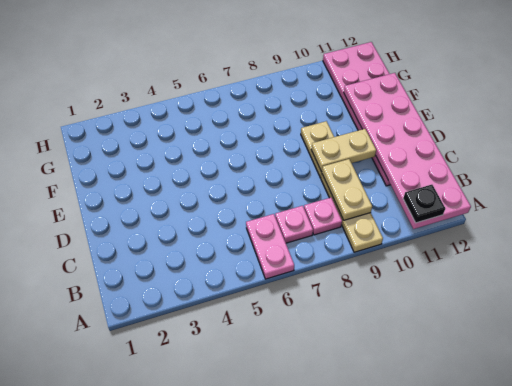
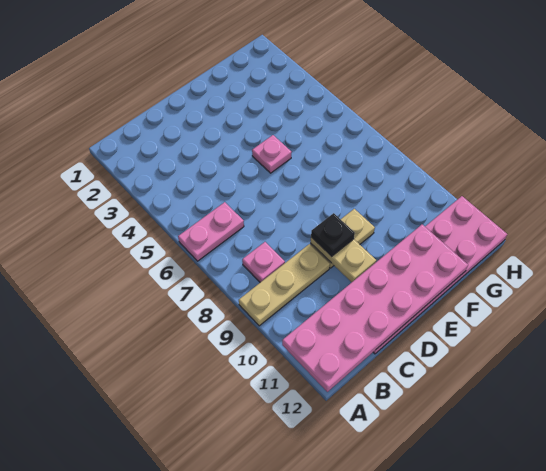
black 1x1 plate [403,185,445,223] -> black 1x1 plate moved to [311,213,355,256]
pink 1x1 plate [275,206,313,243] -> pink 1x1 plate moved to [252,135,292,173]
tan 1x2 plate [322,159,372,220] -> none

